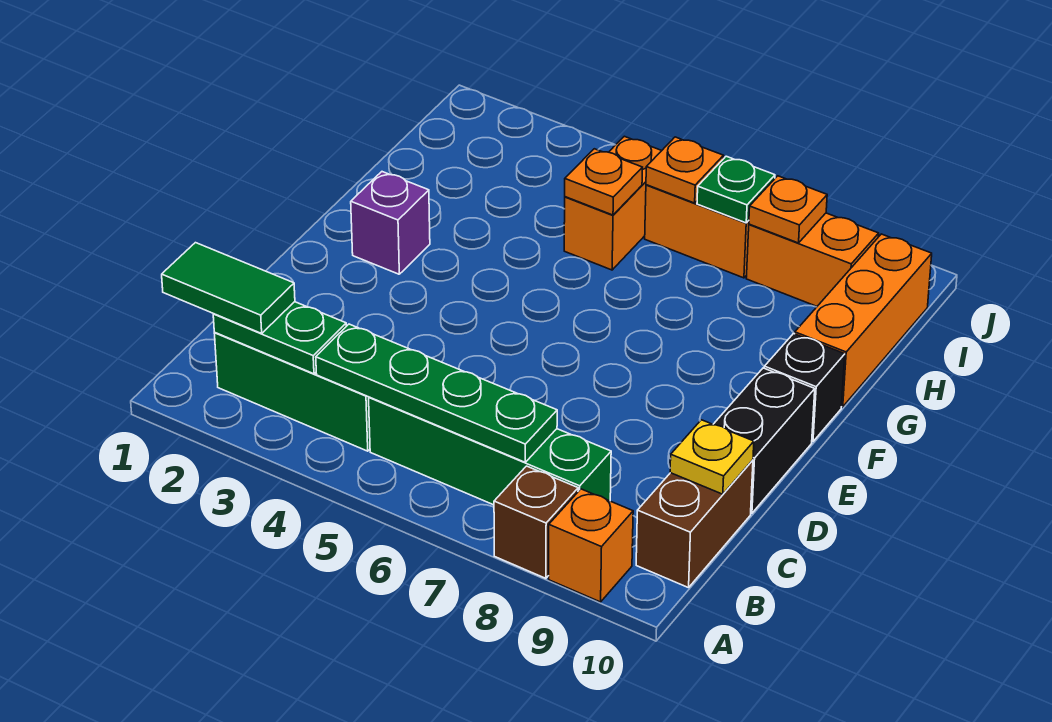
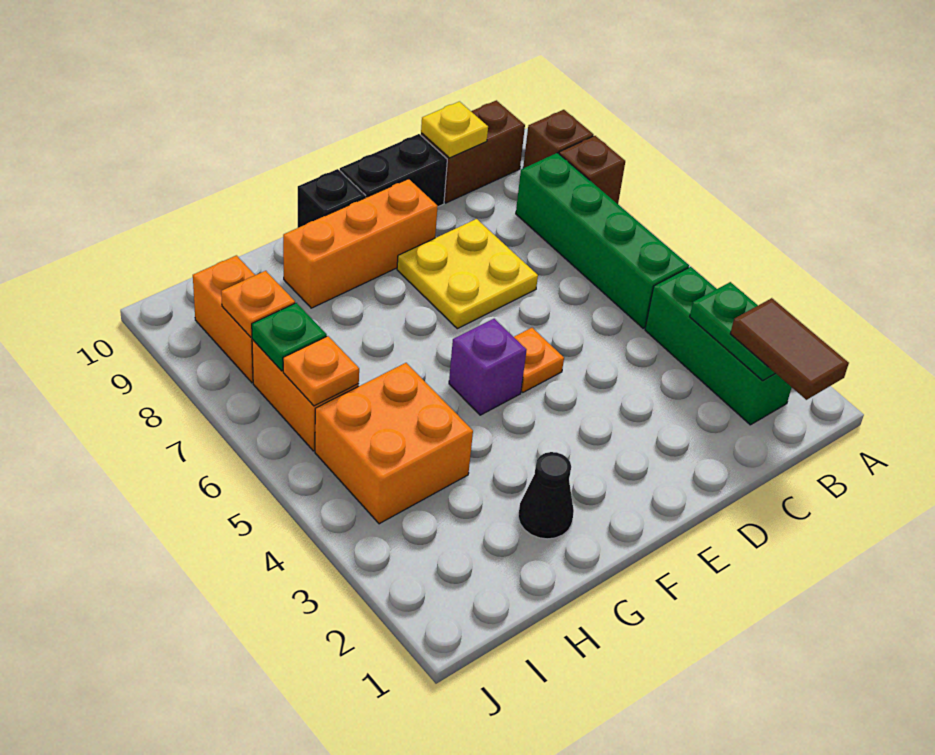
orange 1x1 brick [549,489,633,602] -> brown 1x1 brick [523,110,593,168]
green 1x2 tile [162,243,295,333] -> brown 1x2 tile [730,298,849,400]
green 1x4 plate [316,324,557,462] -> none
none -> yellow 2x2 plate [397,219,538,329]
purple 1x1 brick [351,172,430,274] -> purple 1x1 brick moved to [449,319,526,415]
none -> black 1x1 cone [518,452,574,539]
orange 1x3 brick [795,234,932,407] -> orange 1x3 brick moved to [283,179,438,308]
orange 1x2 brick [564,136,662,270] -> orange 2x2 brick [315,363,473,524]
orange 1x1 plate [565,149,642,215] -> orange 1x1 plate moved to [514,328,564,392]

